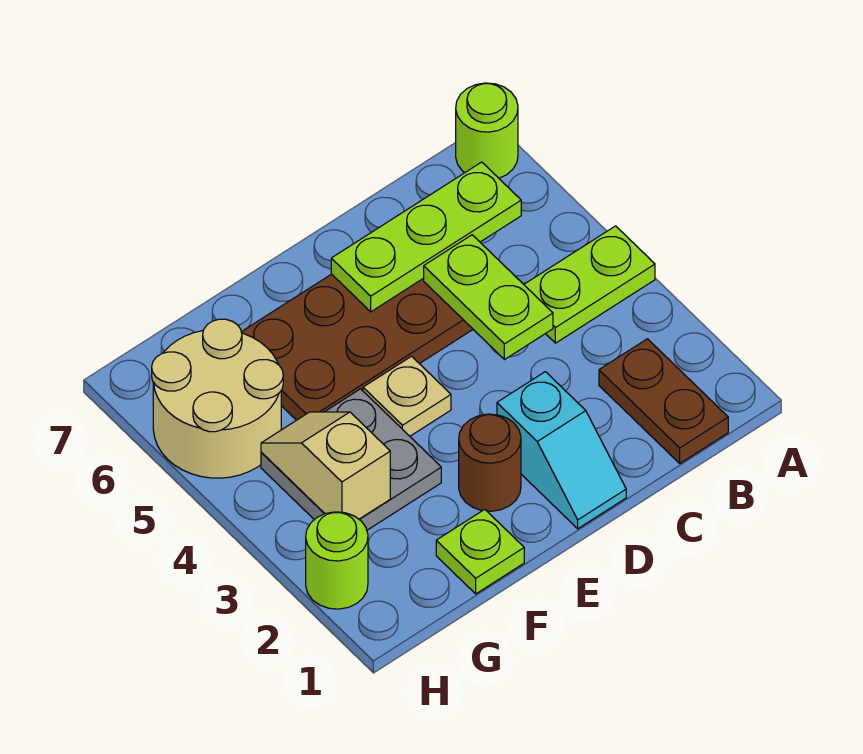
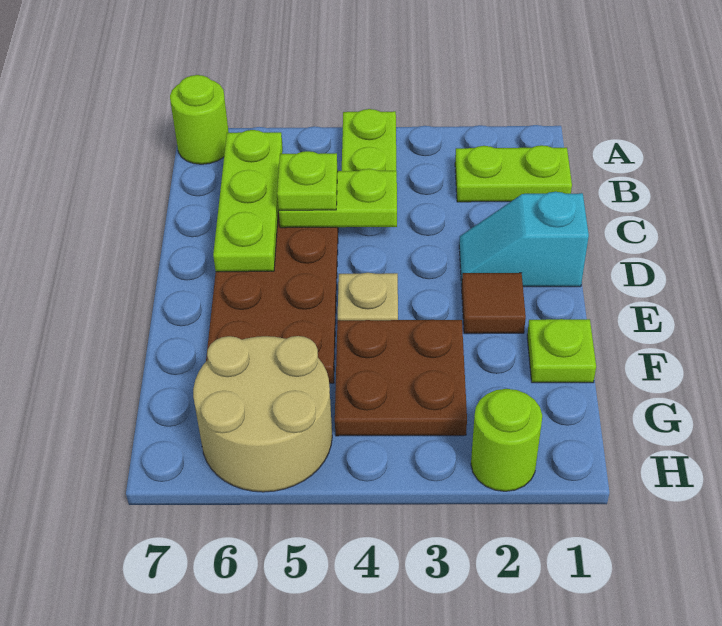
brown 1x2 plate [599,339,728,463] -> lime 1x2 plate [455,145,572,202]
none -> lime 1x1 plate [277,151,338,210]
cyan 1x2 slope [497,372,626,529] -> cyan 1x2 slope turned to [459,192,589,287]
brown 1x1 round brick [459,414,521,511] -> brown 1x1 tile [462,273,526,334]
grey 2x2 plate [261,389,441,530] -> brown 2x2 plate [335,320,467,436]
tan 1x2 slope [261,412,390,519] -> none

